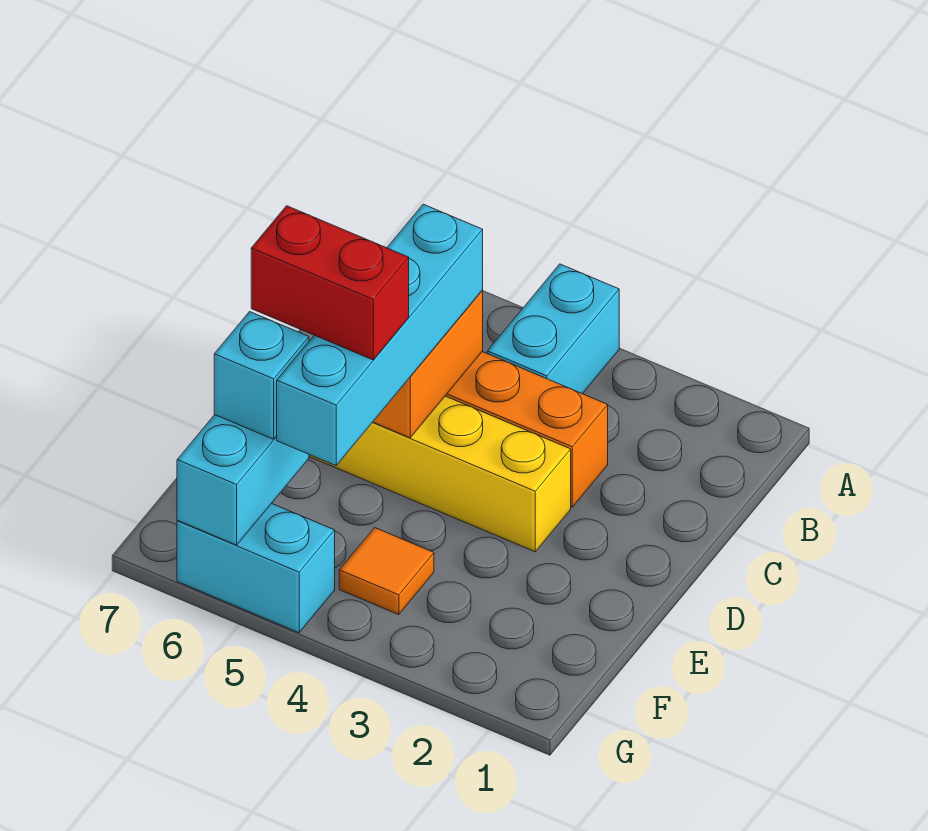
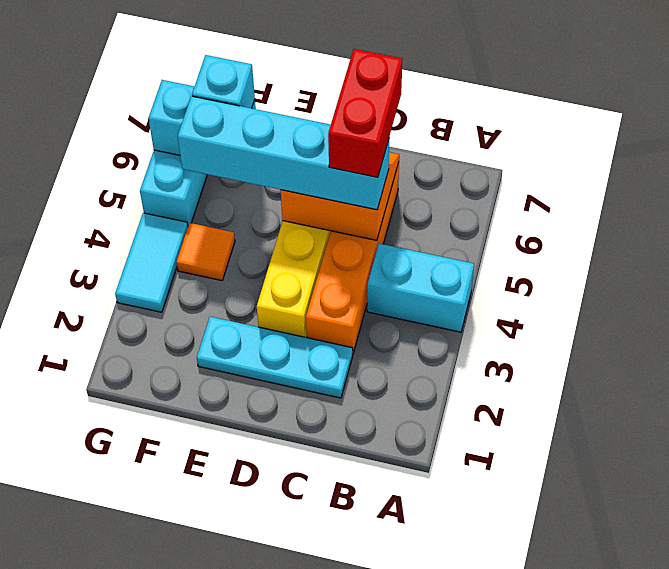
none -> cyan 1x3 plate [197,317,353,398]
red 1x2 brick [251,206,409,360] -> red 1x2 brick moved to [328,49,402,177]
none -> cyan 1x2 tile [115,213,188,312]

